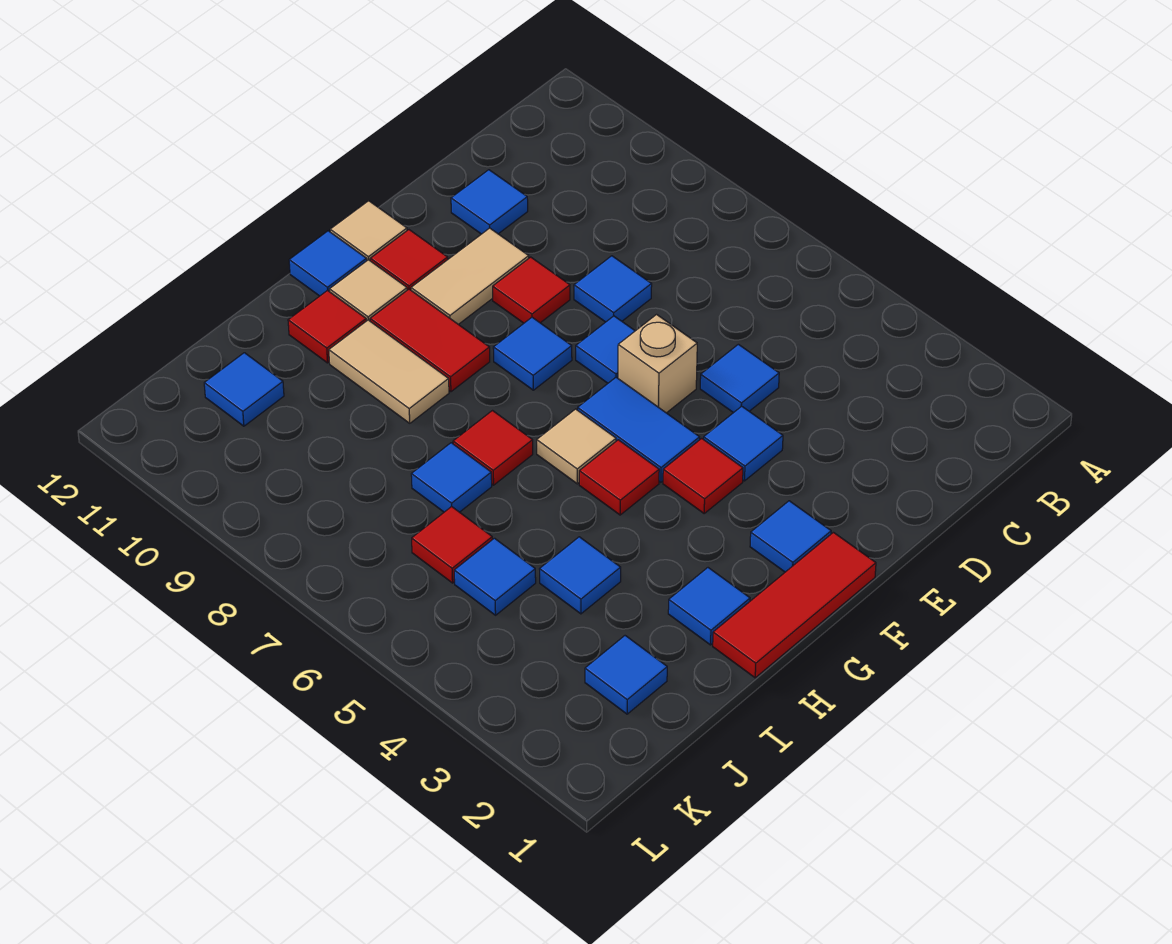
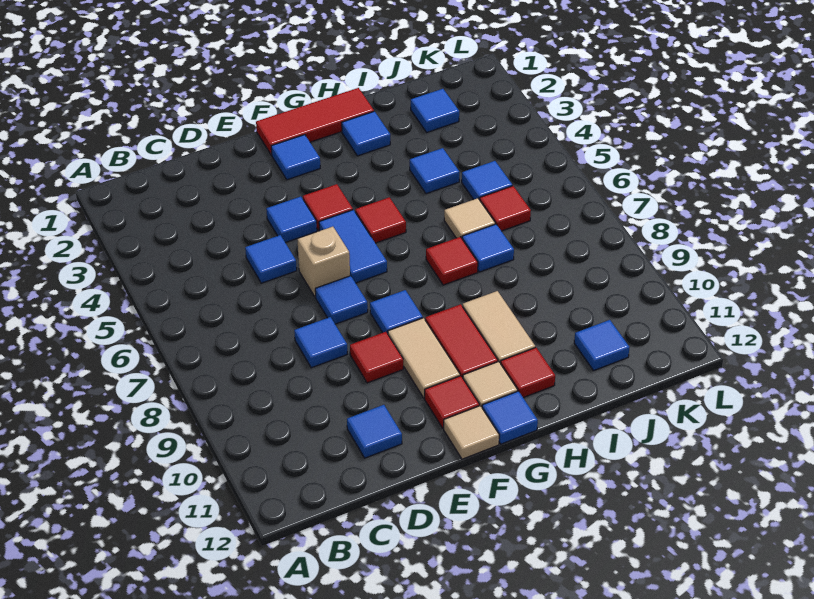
tan 1x2 tile [411,228,529,325] -> tan 1x2 tile turned to [388,318,460,398]
tan 1x1 tile [537,409,616,484] -> tan 1x1 tile moved to [444,198,495,238]

